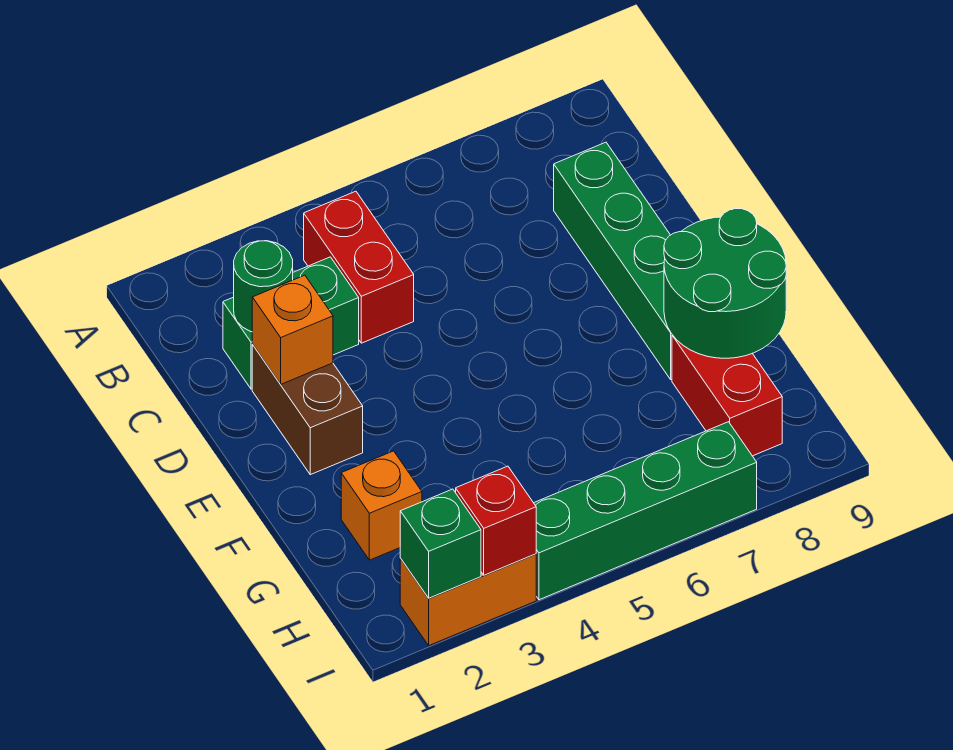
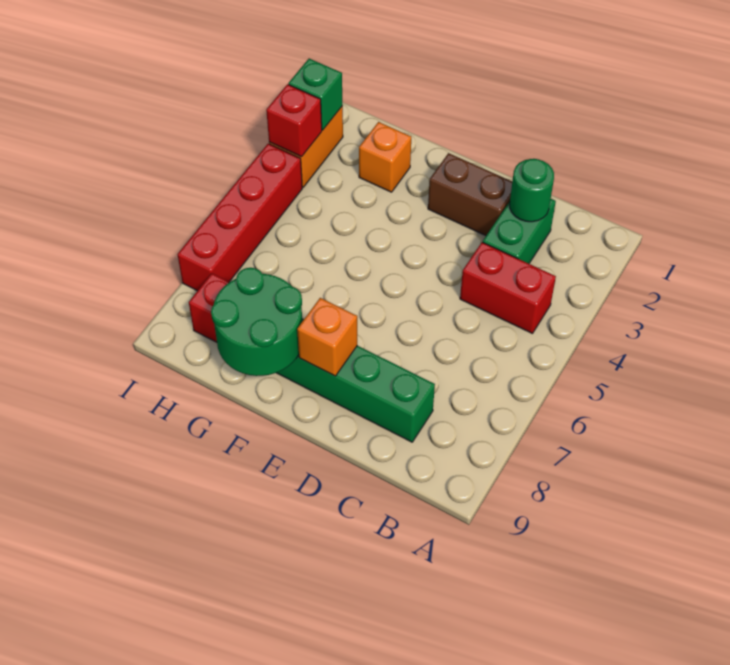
orange 1x1 brick [252,275,333,384] -> orange 1x1 brick moved to [297,298,357,376]
green 1x4 brick [534,422,757,600] -> red 1x4 brick [178,144,302,291]

